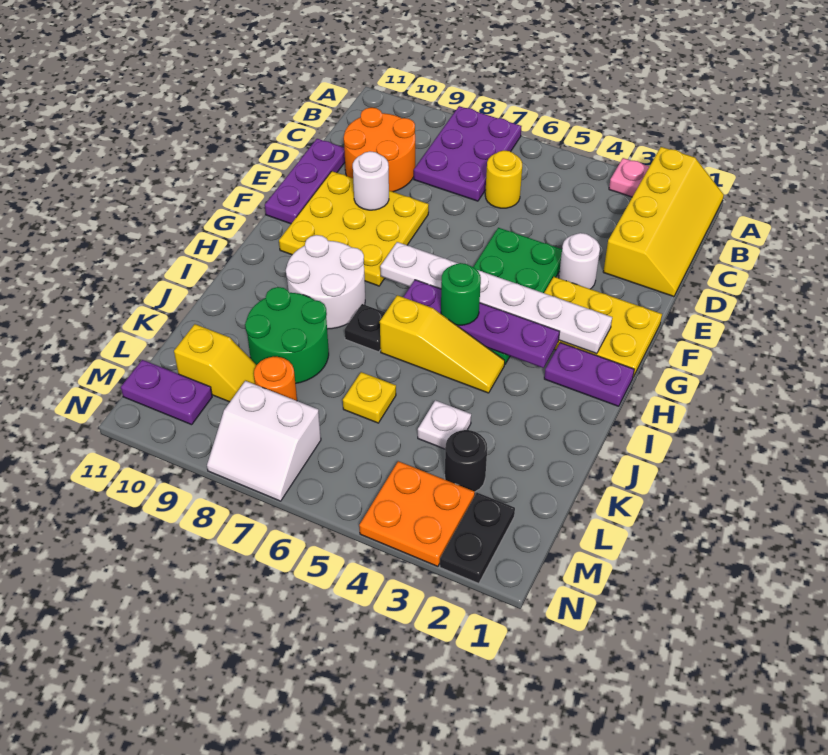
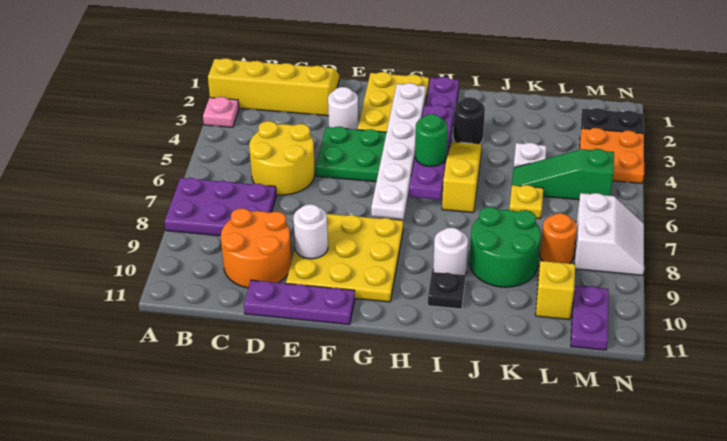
yellow 1x1 round brick [485,150,522,208] -> yellow 2x2 round brick [249,121,315,195]
white 2x2 round brick [286,235,365,329] -> white 1x1 round brick [433,228,468,275]
black 1x1 plate [345,304,385,352] -> black 1x1 plate moved to [428,272,465,309]
none -> green 1x3 slope [512,149,614,200]
black 1x1 round brick [445,430,487,492] -> black 1x1 round brick moved to [453,97,485,144]

